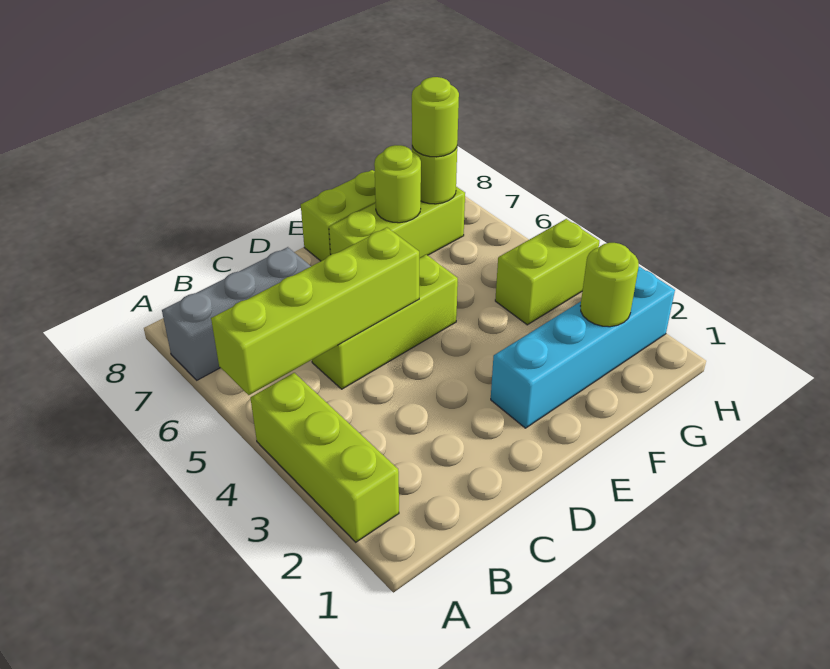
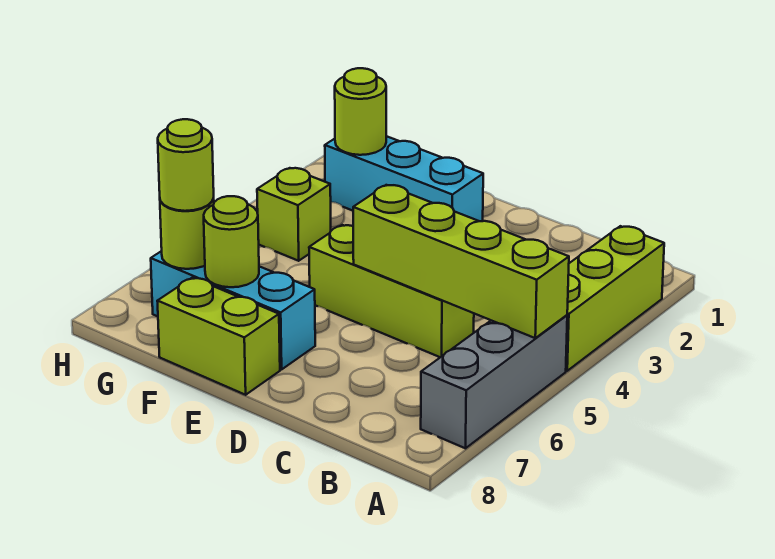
grey 1x3 brick [162,247,311,380] -> grey 1x3 brick turned to [421,315,567,448]
cyan 1x4 brick [491,267,675,428] -> cyan 1x3 brick [325,136,483,221]
lime 1x3 brick [329,187,465,258] -> cyan 1x3 brick [151,251,315,369]
lime 1x2 brick [495,219,599,325] -> lime 1x1 brick [257,168,331,261]

